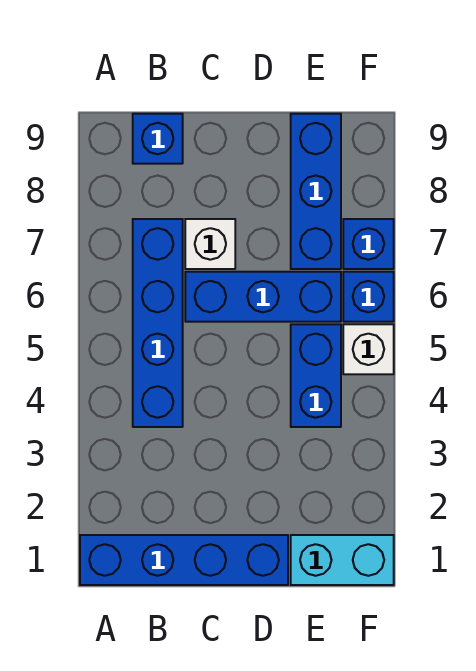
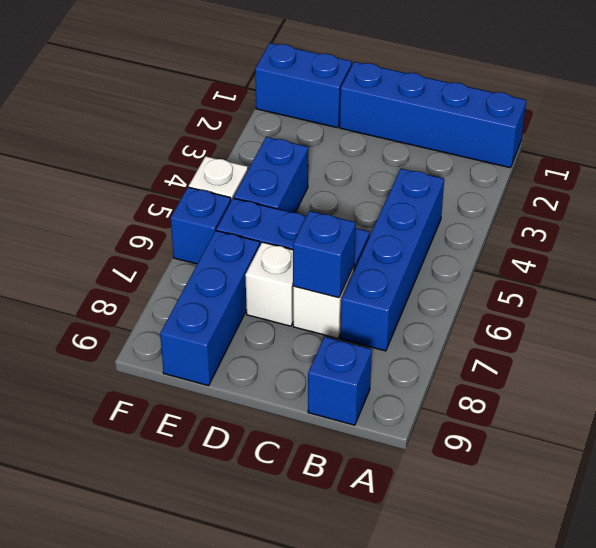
none -> white 1x1 brick [245,242,294,326]
cyan 1x2 brick [291,535,394,585] -> blue 1x2 brick [255,43,352,128]
blue 1x1 brick [343,219,394,269] -> blue 1x1 brick moved to [293,211,356,298]

